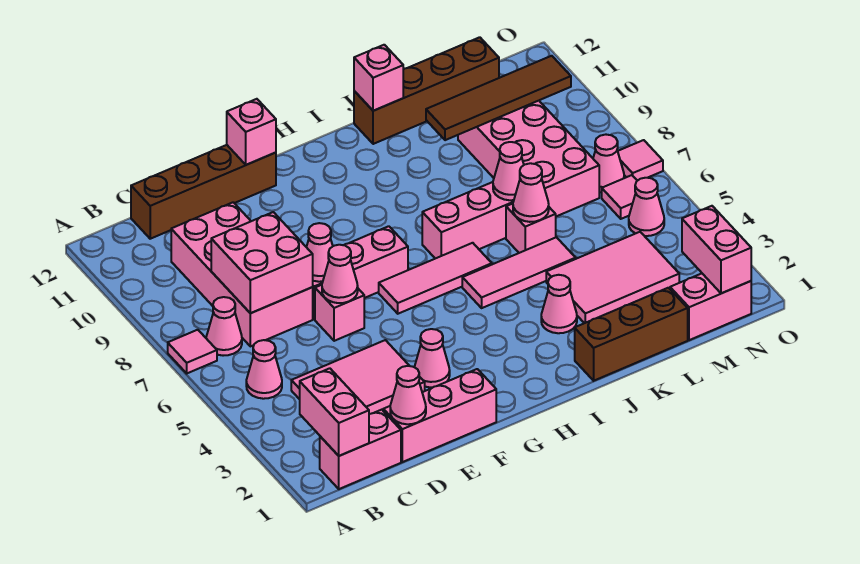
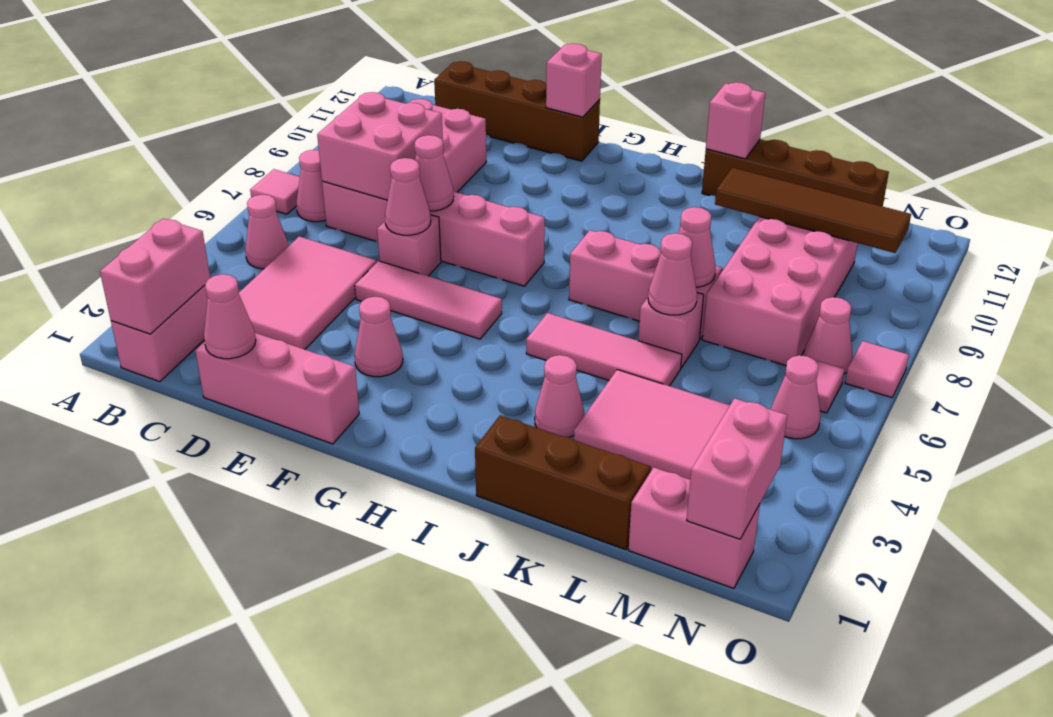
pink 1x2 brick [320,410,401,489] -> pink 1x2 brick turned to [111,285,208,382]
pink 2x3 tile [291,340,425,414] -> pink 2x3 tile turned to [239,236,376,349]
pink 1x3 tile [379,243,492,314] -> pink 1x3 tile moved to [355,261,502,339]

